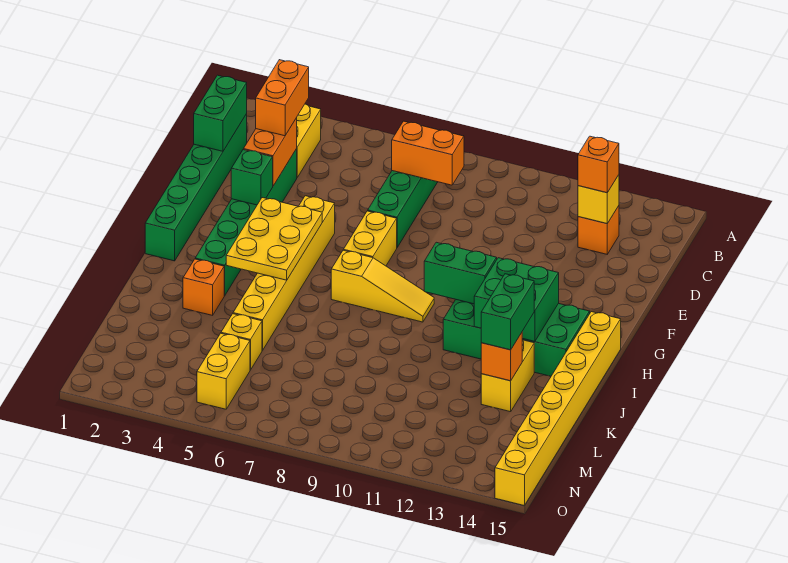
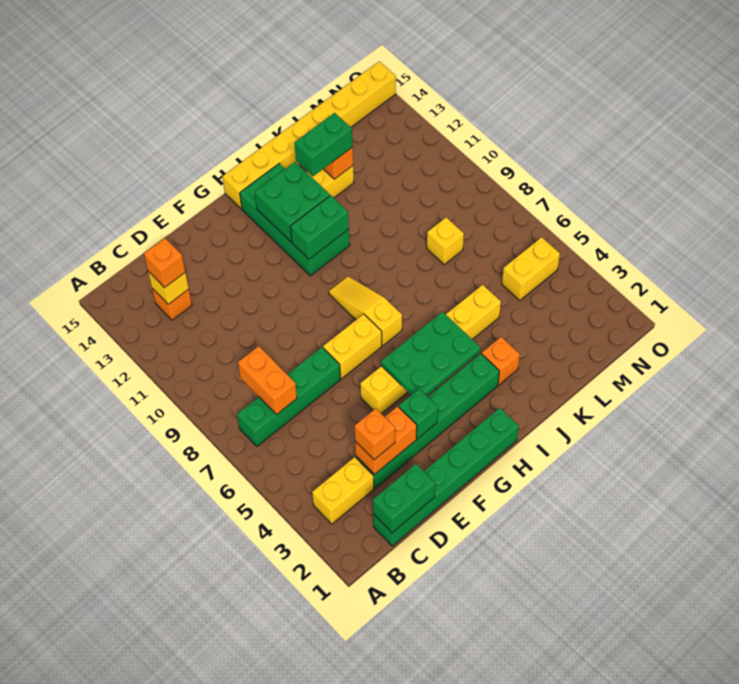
orange 1x2 brick [256,60,309,136] -> orange 1x1 brick [355,409,395,460]
yellow 2x3 plate [226,198,322,280] -> green 2x3 plate [381,312,480,396]
green 1x2 brick [424,242,497,304] -> green 1x2 brick turned to [290,195,349,259]
yellow 1x1 brick [221,314,262,370] -> yellow 1x1 brick moved to [427,218,464,265]

